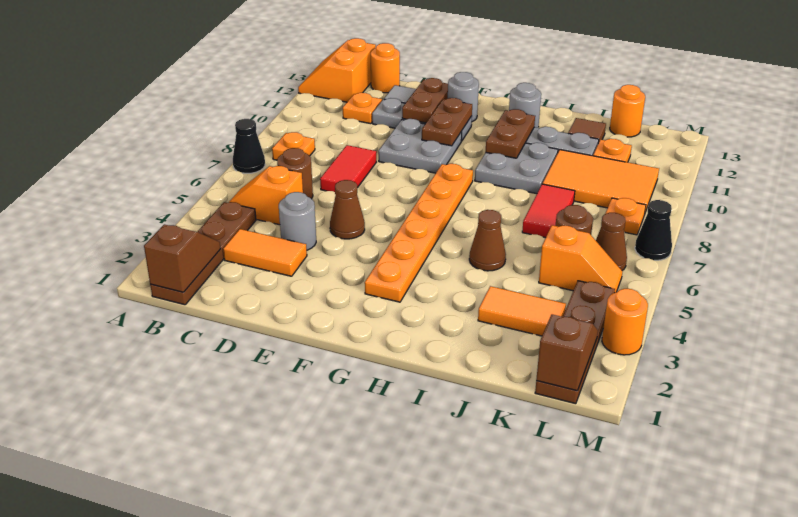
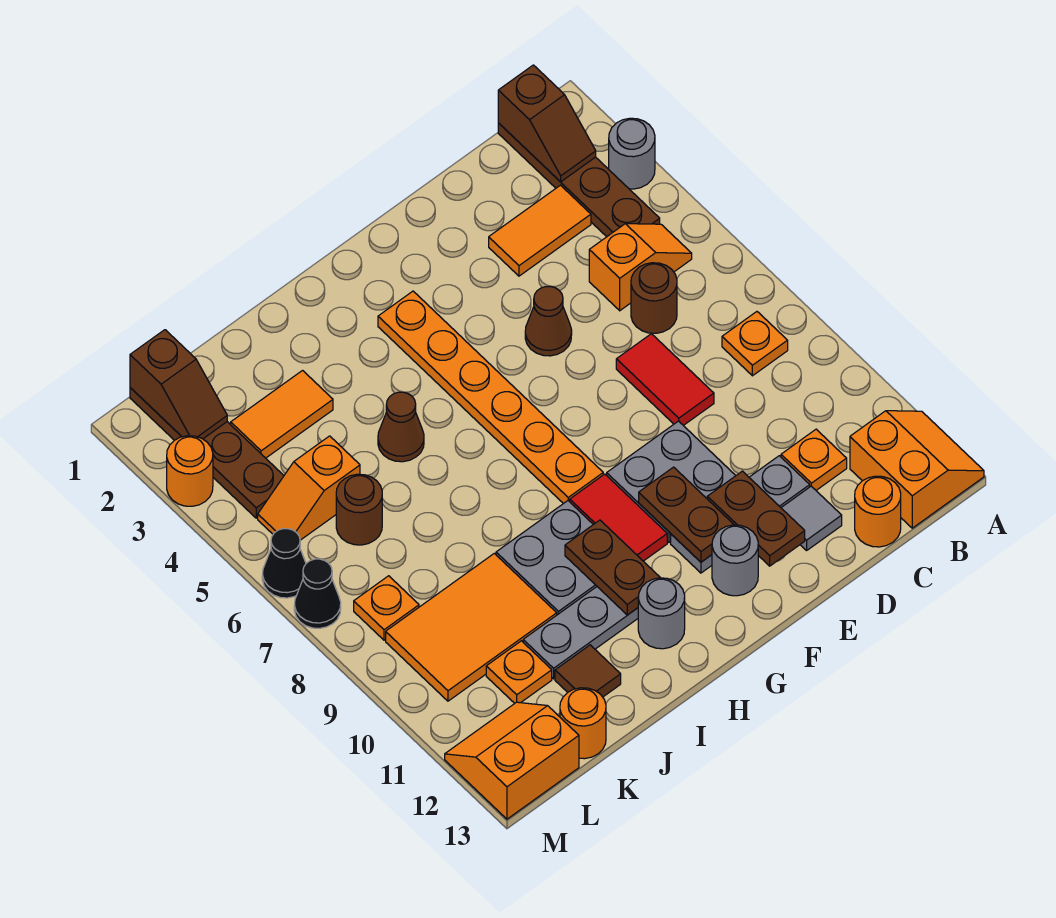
black 1x1 cone [233,119,265,173] -> black 1x1 cone moved to [262,529,306,598]
grey 1x1 round brick [279,192,316,250] -> grey 1x1 round brick moved to [609,118,655,189]
red 1x2 tile [522,184,575,238] -> red 1x2 tile moved to [570,474,667,561]
brown 1x1 cone [596,213,627,270] -> none
none -> orange 2x2 slope [445,702,579,819]

